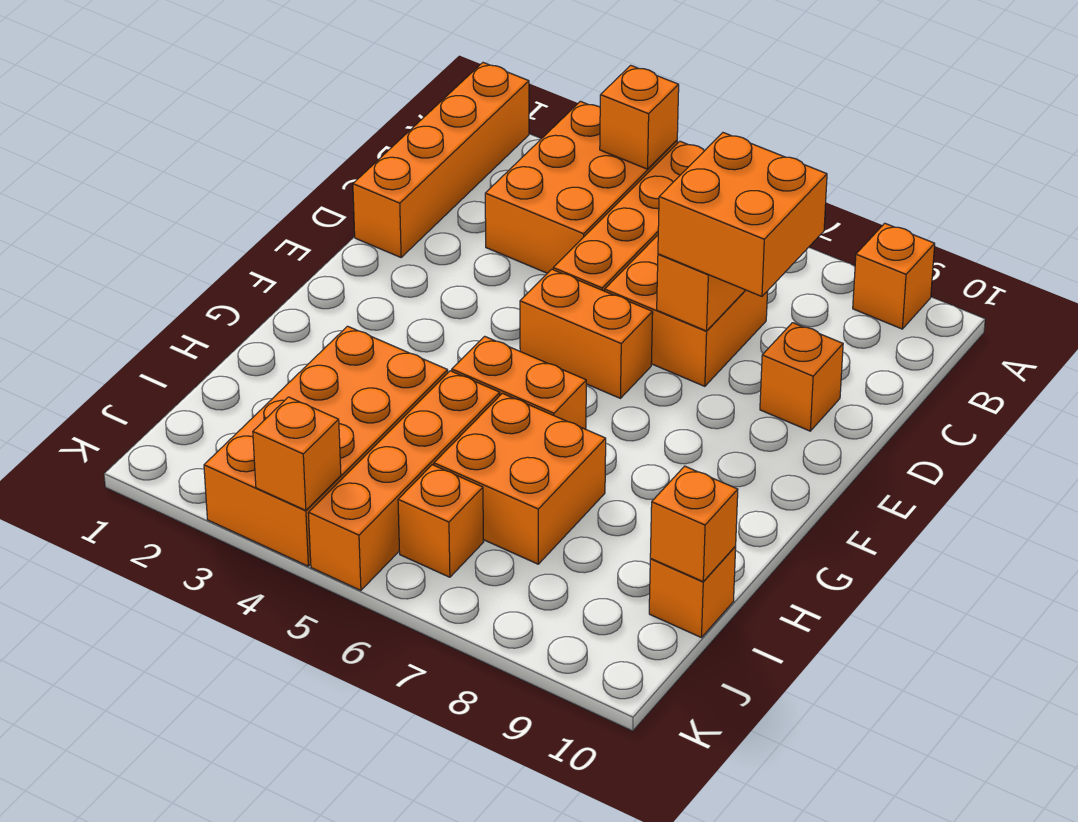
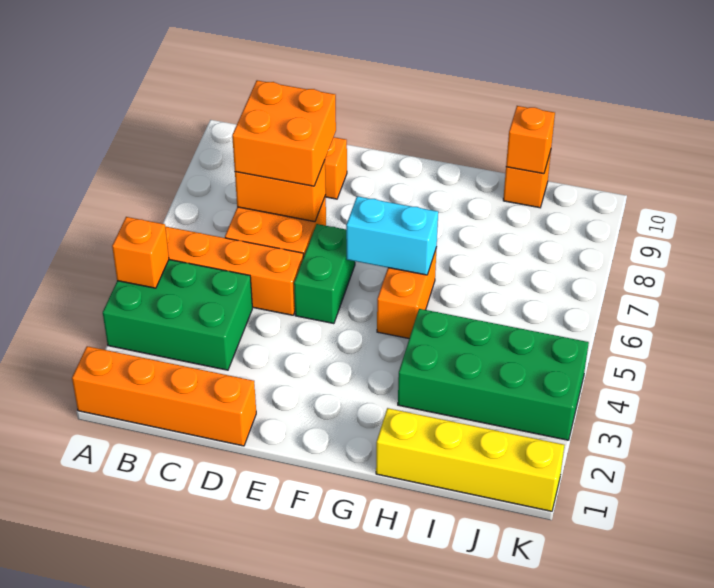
orange 2x3 brick [485,101,677,273] -> green 2x3 brick [103,260,252,370]
orange 1x1 brick [853,223,935,329] -> none
orange 1x2 brick [520,269,653,398] -> green 1x2 brick [294,224,355,324]
none -> cyan 1x2 brick [346,196,438,275]
none -> yellow 1x4 brick [376,408,564,511]
orange 2x4 brick [204,326,448,566] -> green 2x4 brick [398,309,589,440]
orange 1x4 brick [309,371,500,590] -> none
orange 2x2 brick [434,393,606,564] -> none
orange 1x1 brick [398,465,484,577] -> none
orange 1x1 brick [253,397,341,510] -> none

